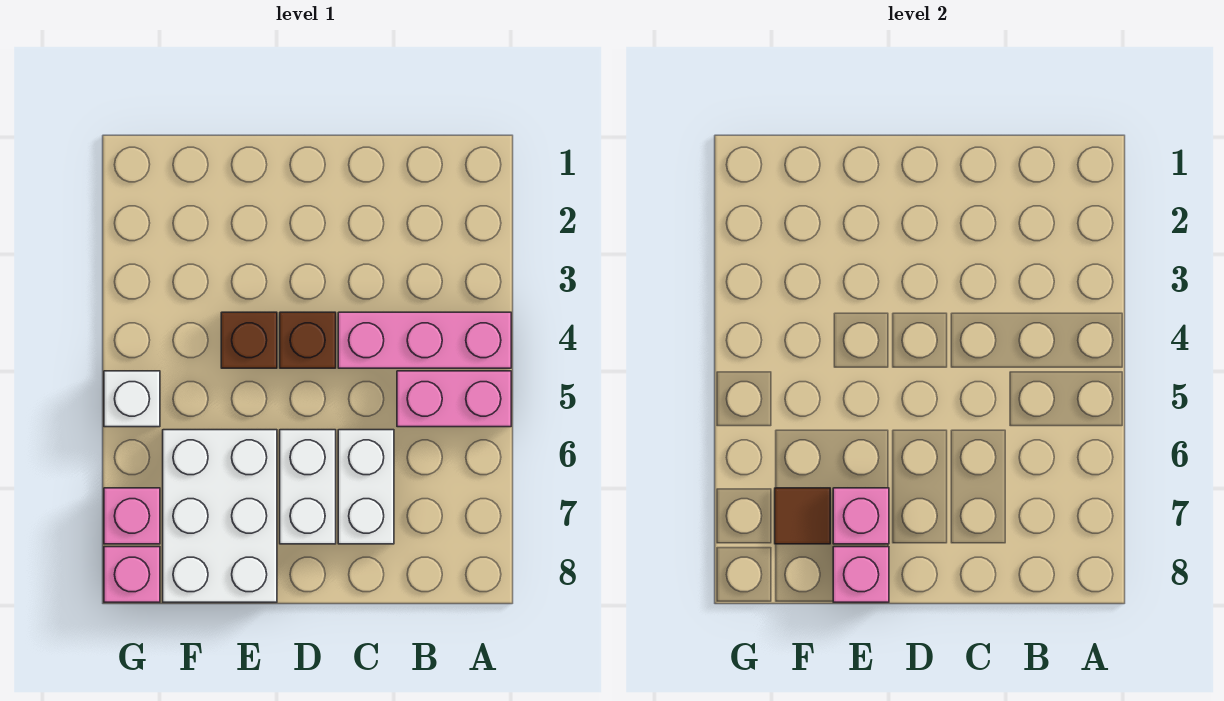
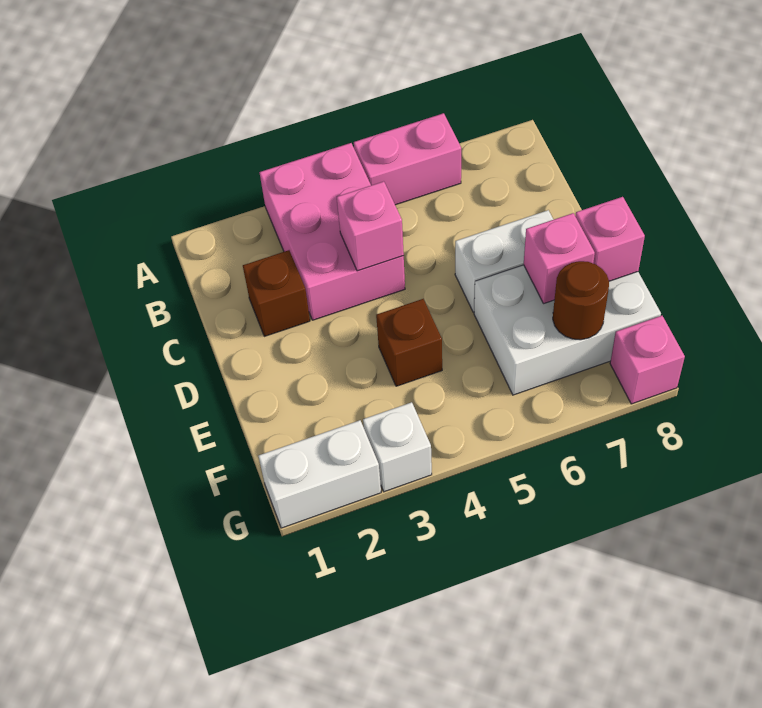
pink 1x3 brick [338,312,511,368] -> pink 2x3 brick [259,143,405,320]
pink 1x2 brick [397,371,511,427] -> pink 1x2 brick turned to [354,113,461,205]
white 1x2 brick [338,430,394,544] -> white 1x2 brick moved to [258,420,381,528]
brown 1x1 brick [280,312,336,368] -> brown 1x1 brick moved to [243,250,310,336]
brown 1x1 tile [775,488,830,544] -> brown 1x1 round brick [553,261,609,340]
white 1x1 brick [104,371,160,427] -> white 1x1 brick moved to [363,402,432,492]
pink 1x1 brick [104,488,160,544] -> pink 1x1 brick moved to [337,181,404,271]

